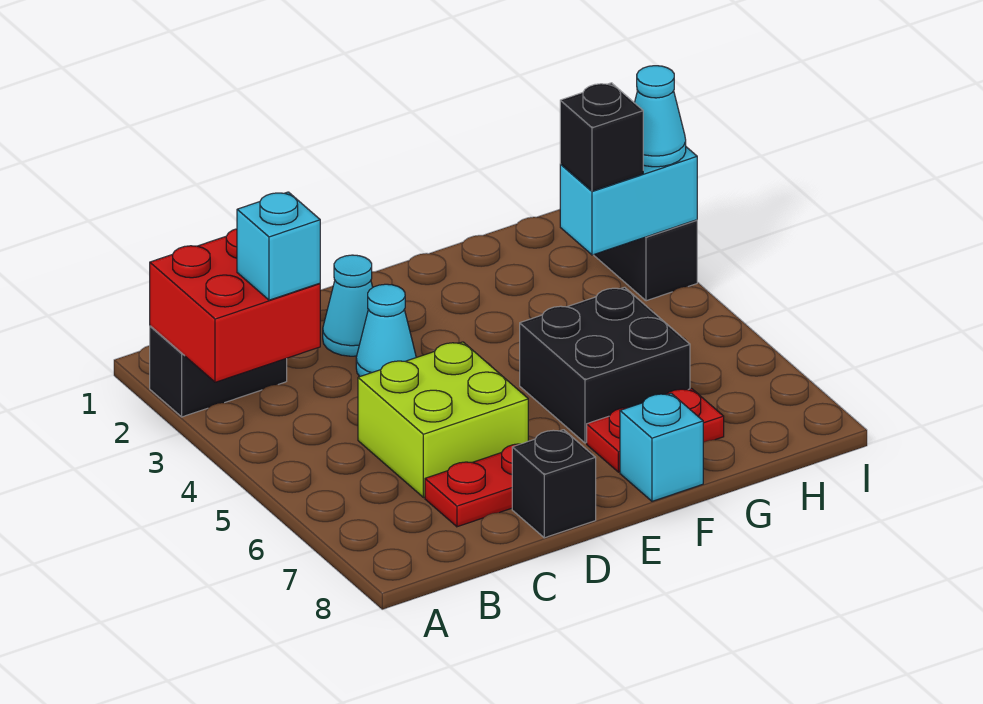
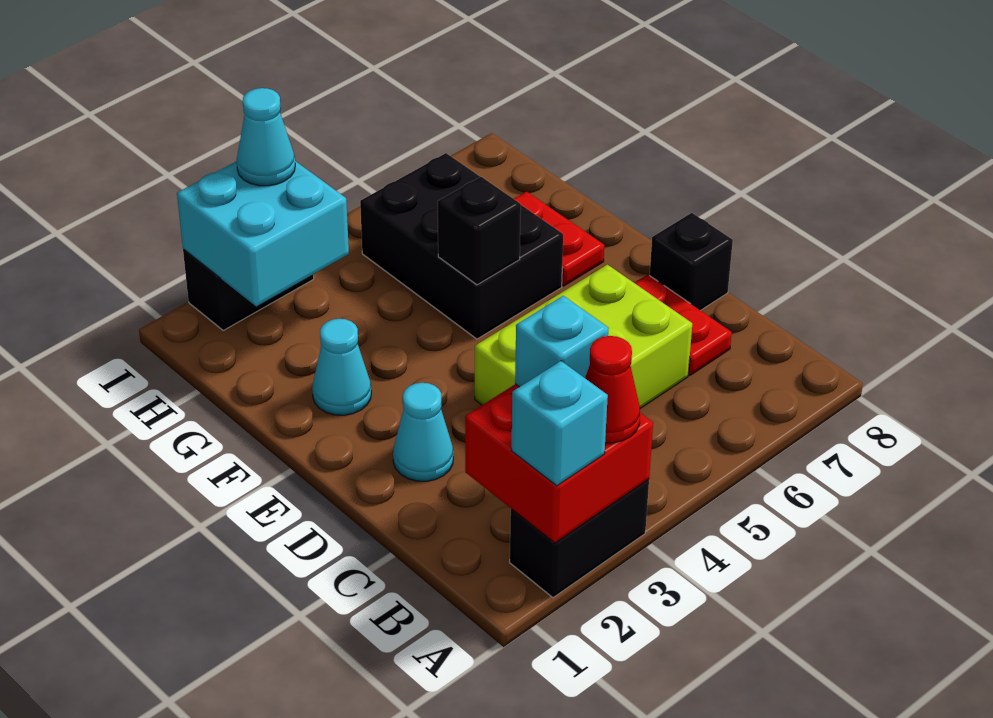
black 1x2 brick [150,326,287,417] -> black 1x2 brick turned to [510,479,649,598]
none -> red 1x1 cone [585,336,640,443]
lime 2x2 brick [358,342,528,498] -> lime 2x3 brick [475,265,692,408]
cyan 1x1 cone [356,284,416,376] -> cyan 1x1 cone moved to [312,319,371,415]
black 2x2 brick [520,287,690,443] -> black 2x3 brick [360,153,563,339]
cyan 1x1 brick [620,393,703,501] -> cyan 1x1 brick moved to [512,361,608,486]
cyan 1x2 brick [560,147,697,255] -> cyan 2x2 brick [177,161,349,306]
black 1x1 brick [560,83,643,191] -> black 1x1 brick moved to [438,177,521,285]

